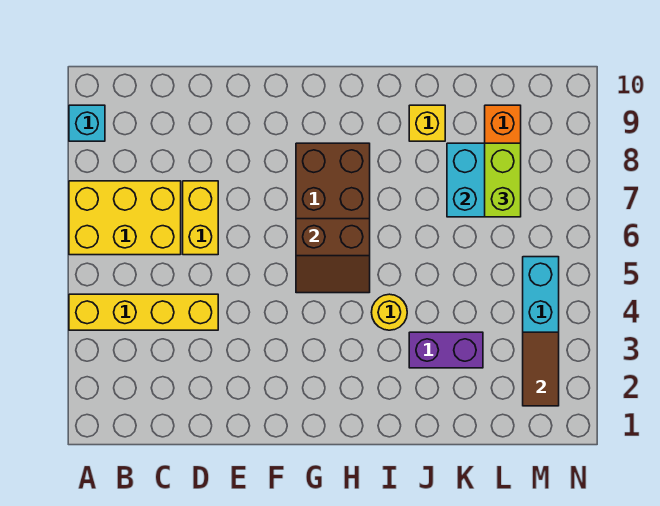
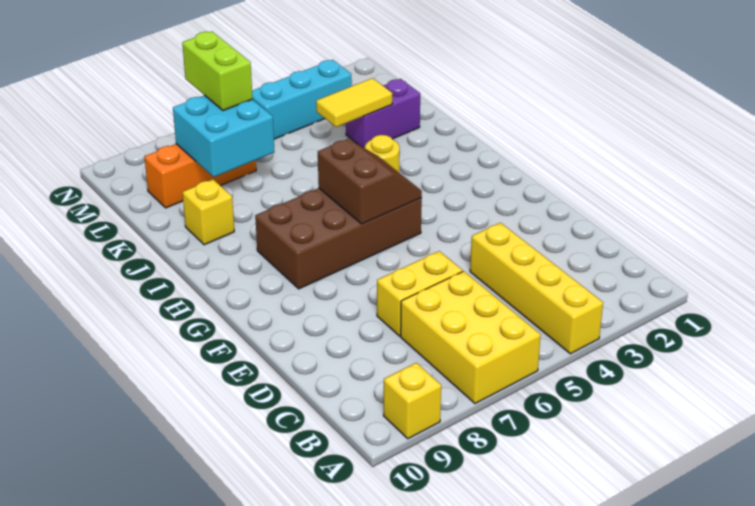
cyan 1x1 brick [69,105,105,141] -> yellow 1x1 brick [384,363,441,439]
purple 1x2 brick [409,332,483,368] -> purple 1x2 brick turned to [346,79,420,148]
none -> yellow 1x2 tile [316,78,392,127]
lime 1x2 brick [485,143,521,217] -> lime 1x2 brick turned to [182,32,253,111]
brown 1x2 tile [523,332,559,406] -> none

